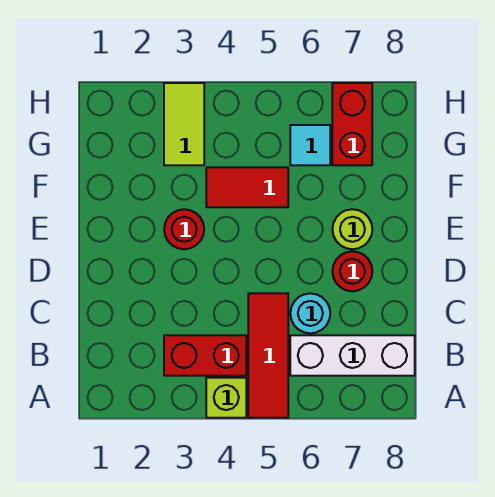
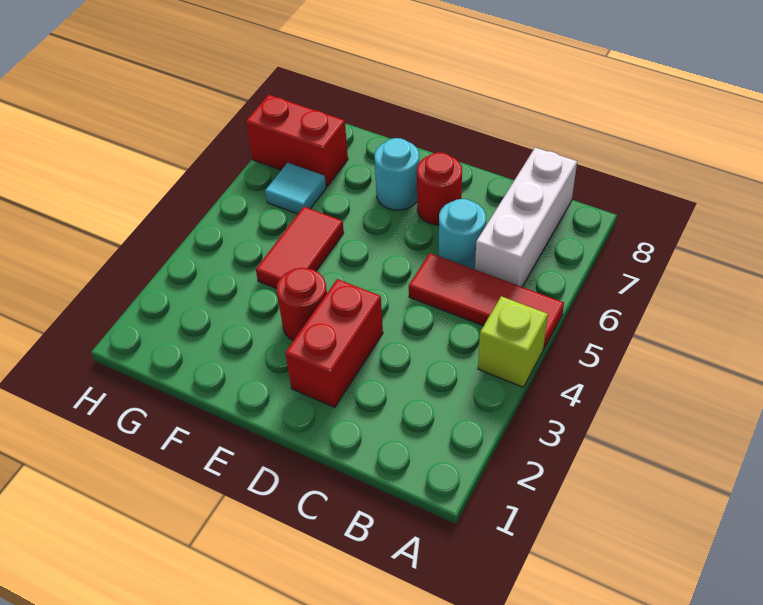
red 1x2 brick [164,335,246,376] -> red 1x2 brick moved to [285,279,383,407]
lime 1x1 round brick [332,209,372,249] -> cyan 1x1 round brick [375,138,419,210]
lime 1x2 tile [164,83,204,165] -> none

